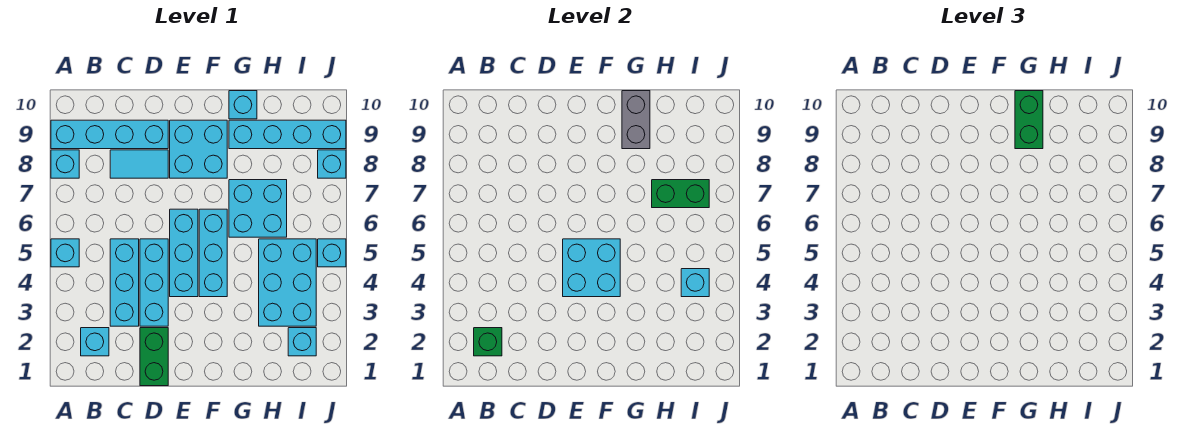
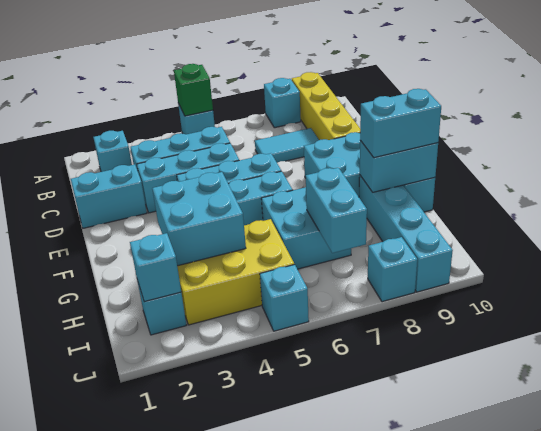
cyan 1x4 brick [51,120,168,149] -> yellow 1x4 brick [292,72,360,140]
green 1x1 brick [474,328,502,356] -> green 1x1 brick moved to [174,64,213,116]
cyan 1x2 tile [110,150,168,178] -> cyan 1x2 tile turned to [255,128,319,163]
green 1x2 brick [140,328,168,386] -> cyan 1x2 brick [71,164,147,228]
cyan 2x2 brick [563,239,620,297] -> cyan 2x2 brick moved to [152,172,246,266]
grey 1x2 brick [622,91,650,149] -> cyan 1x2 brick [360,140,438,192]
green 1x2 brick [1015,91,1043,149] -> cyan 1x2 brick [360,89,441,158]
cyan 2x3 brick [259,239,316,326] -> yellow 2x3 brick [177,219,294,325]
green 1x2 brick [652,180,709,208] -> cyan 1x2 brick [306,168,367,253]
cyan 1x1 brick [681,269,709,297] -> cyan 1x1 brick moved to [130,233,181,302]

